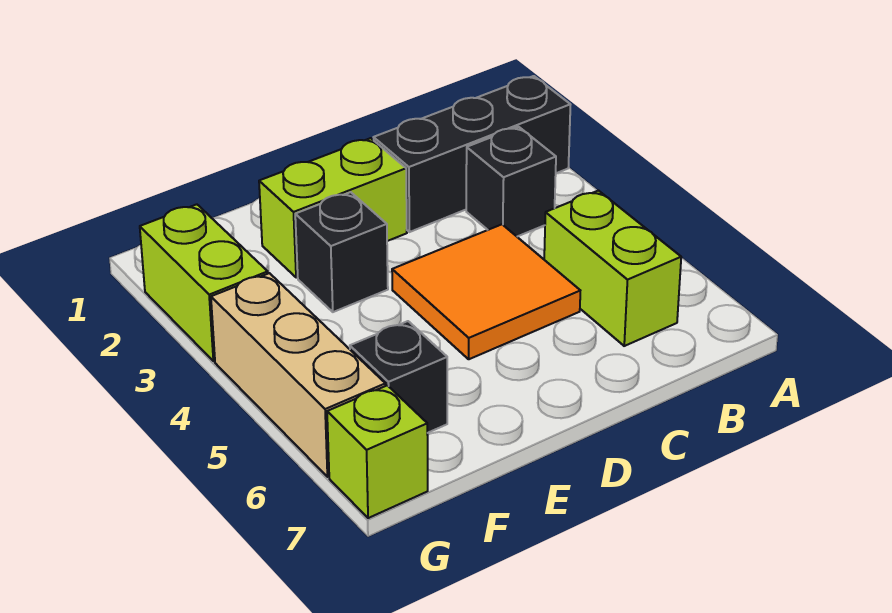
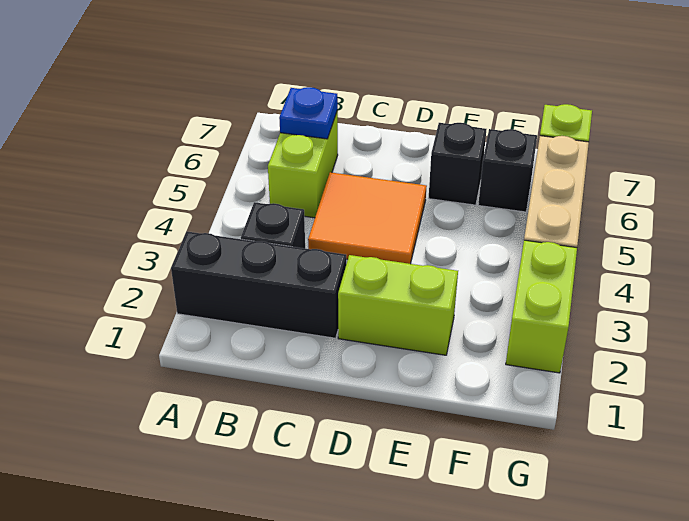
none -> blue 1x1 plate [279,87,338,139]
black 1x1 brick [295,192,388,312] -> black 1x1 brick moved to [429,123,486,205]

